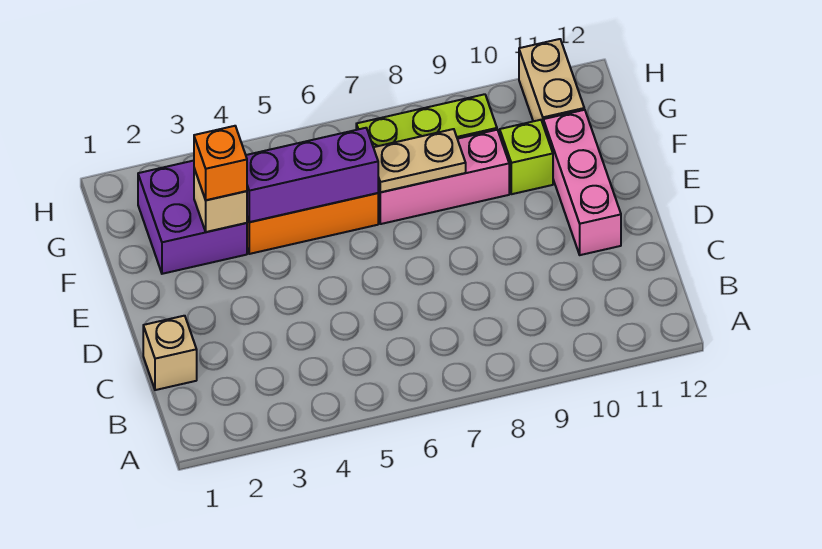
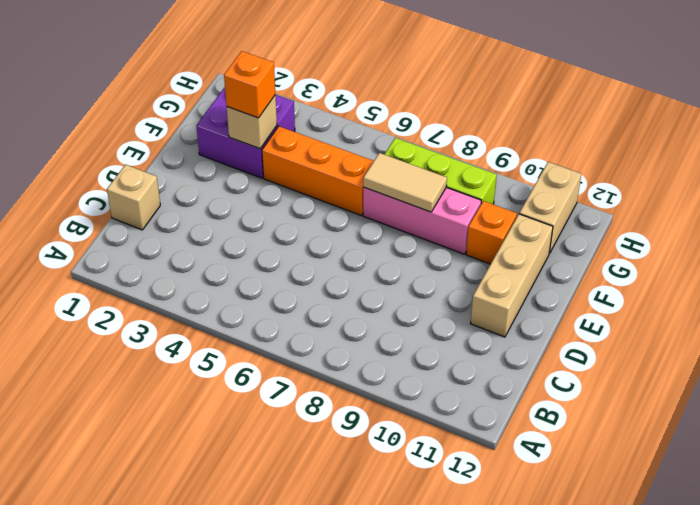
pink 1x3 brick [543,110,621,255] -> tan 1x3 brick [471,214,553,337]
purple 1x3 brick [246,128,378,222] -> none
tan 1x2 plate [374,129,466,192] -> tan 1x2 tile [363,153,447,212]
lime 1x1 brick [500,120,553,194] -> orange 1x1 brick [466,201,517,264]

